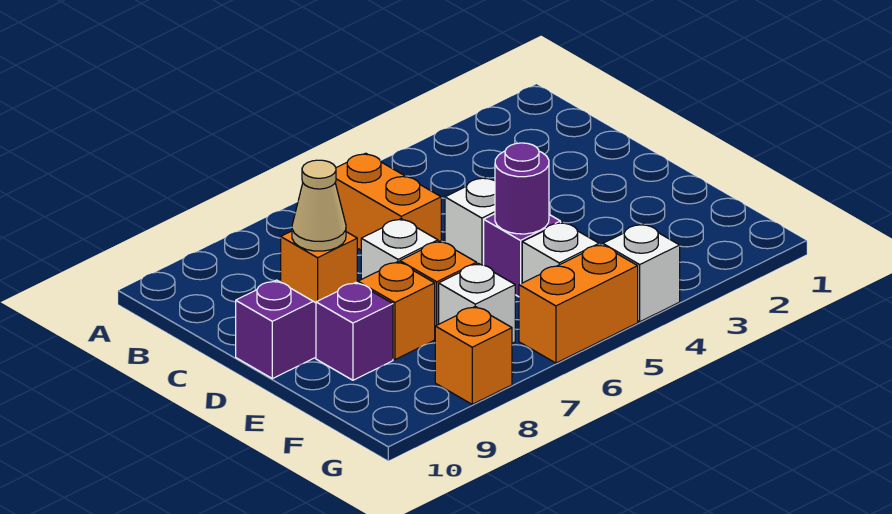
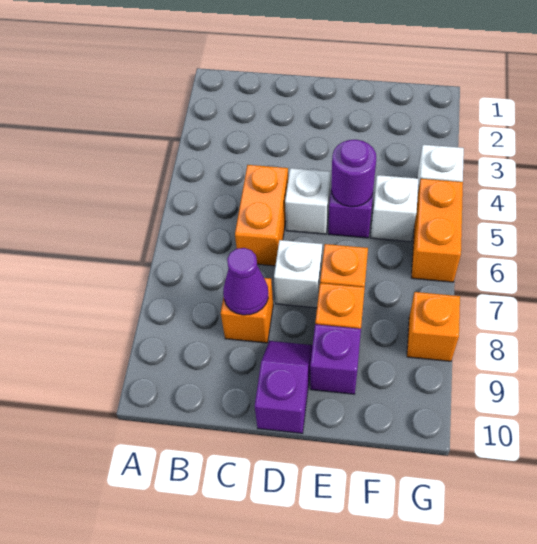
orange 1x2 brick [335,153,441,250] -> orange 1x2 brick turned to [235,165,288,266]
tan 1x1 cone [292,160,346,251] -> purple 1x1 cone [223,248,268,315]
white 1x1 brick [439,263,515,343] -> none

